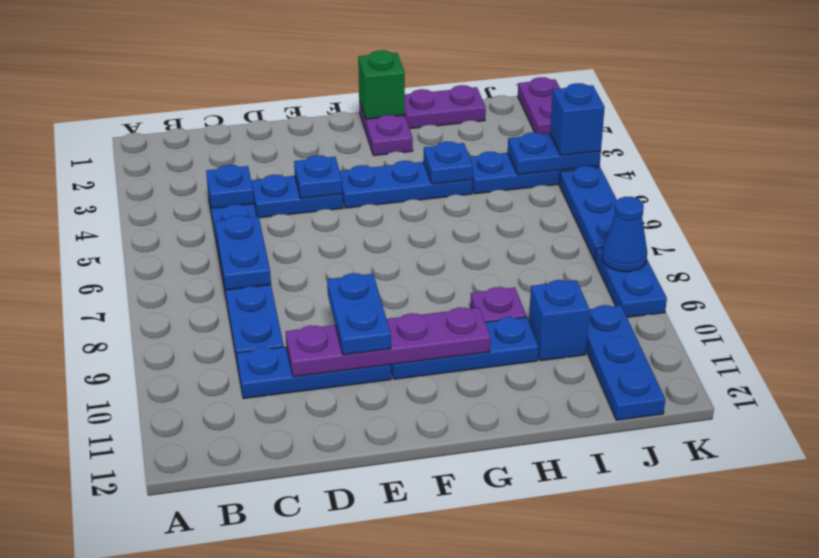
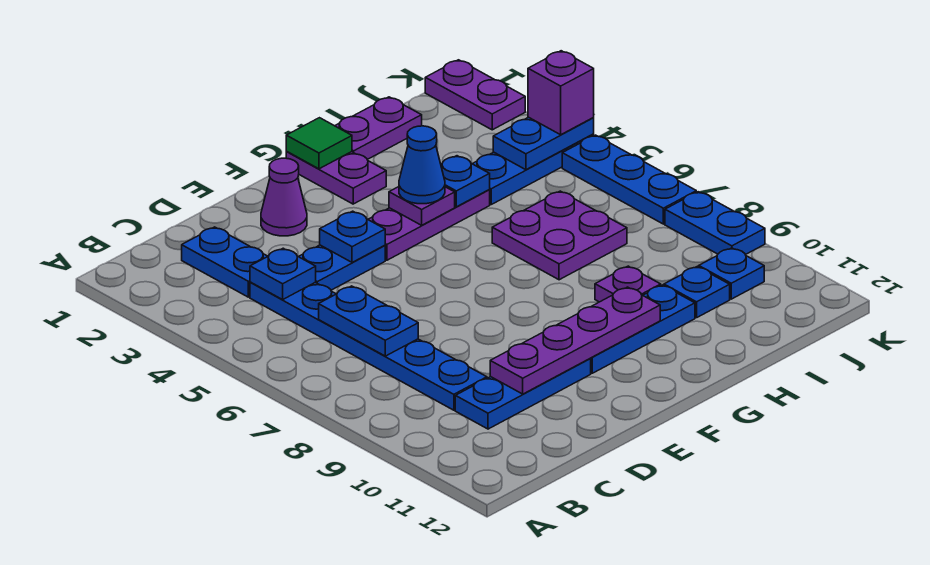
none -> purple 1x1 cone [261,158,307,236]
blue 1x2 plate [327,273,391,355] -> blue 1x2 plate moved to [182,227,268,297]
blue 1x3 plate [340,161,473,208] -> purple 1x3 plate [368,190,490,260]
green 1x1 brick [358,50,405,119] -> green 1x1 tile [286,118,352,169]
none -> purple 1x1 plate [389,187,455,225]
none -> purple 2x2 plate [492,191,627,280]
blue 1x1 brick [529,280,590,361] -> blue 1x1 plate [664,267,730,318]
blue 1x3 plate [586,305,665,420] -> blue 1x1 plate [699,248,764,299]
blue 1x1 brick [550,83,605,155] -> purple 1x1 brick [528,51,594,135]
blue 1x1 cone [602,197,647,272] -> blue 1x1 cone moved to [399,126,445,204]

